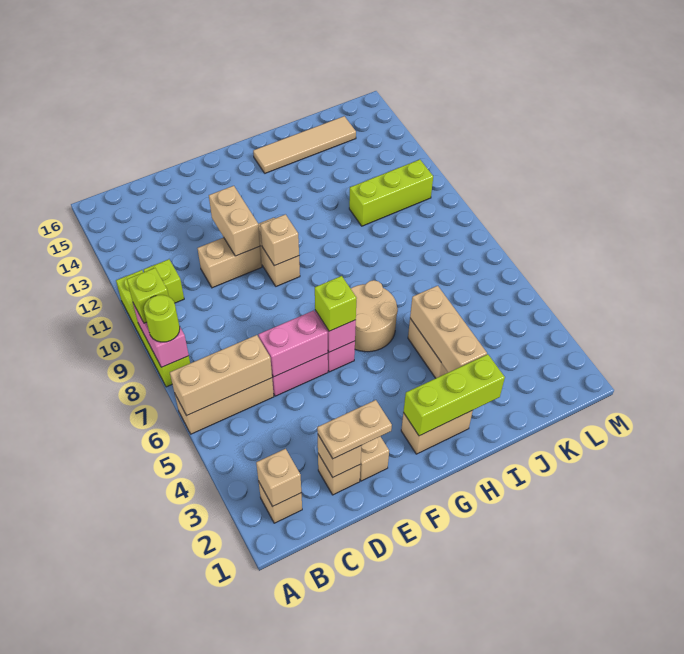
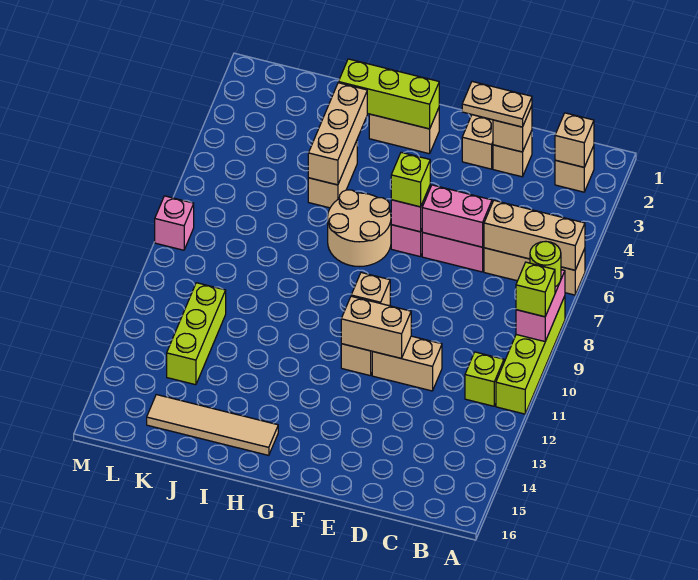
tan 1x2 brick [209,186,260,256] -> tan 1x2 brick turned to [341,296,411,358]
lime 1x3 brick [349,160,433,226] -> lime 1x3 brick turned to [167,283,226,385]
none -> pink 1x1 brick [155,196,194,250]

